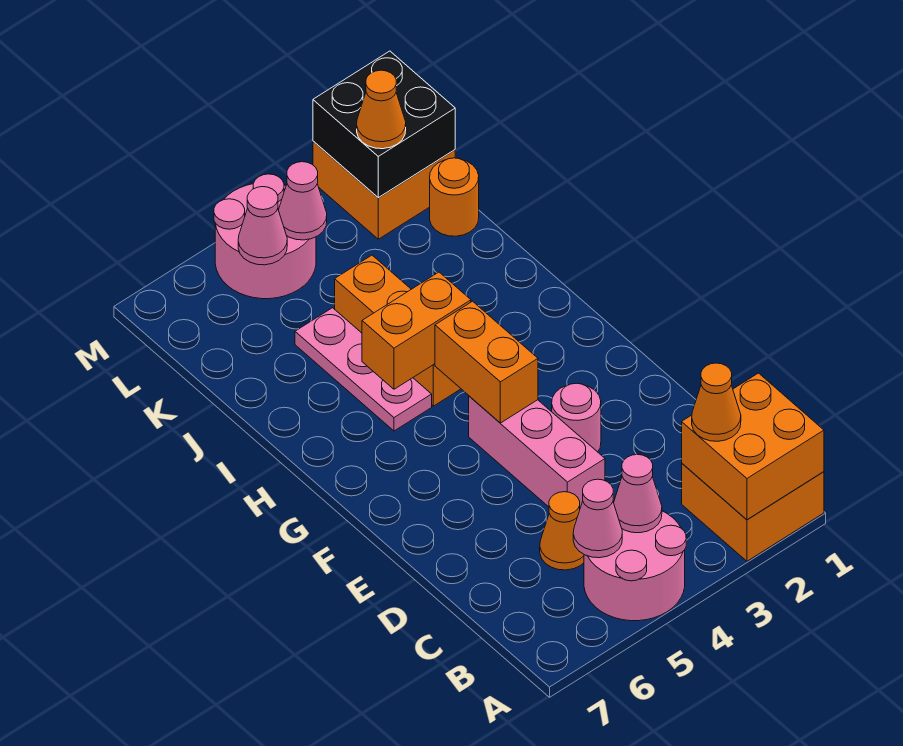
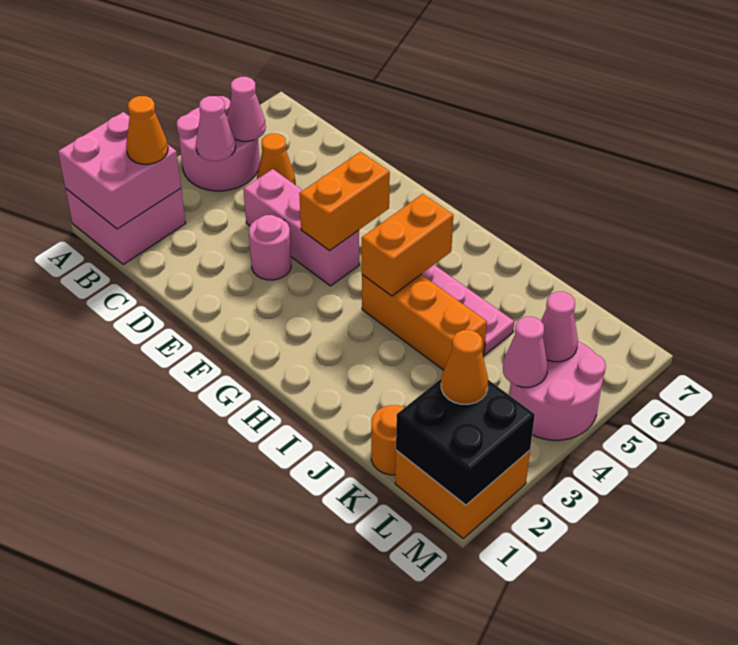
orange 2x2 brick [682,464,824,561] -> pink 2x2 brick [66,189,186,264]
orange 2x2 brick [682,373,824,520] -> pink 2x2 brick [58,112,181,229]
orange 1x2 brick [435,301,538,423] -> orange 1x2 brick turned to [299,152,390,251]

